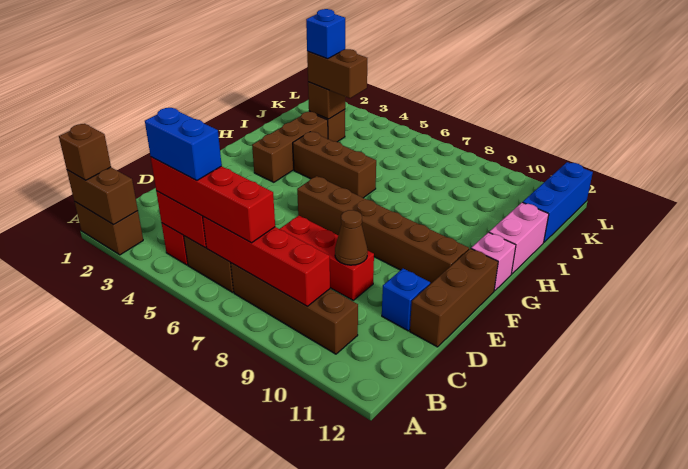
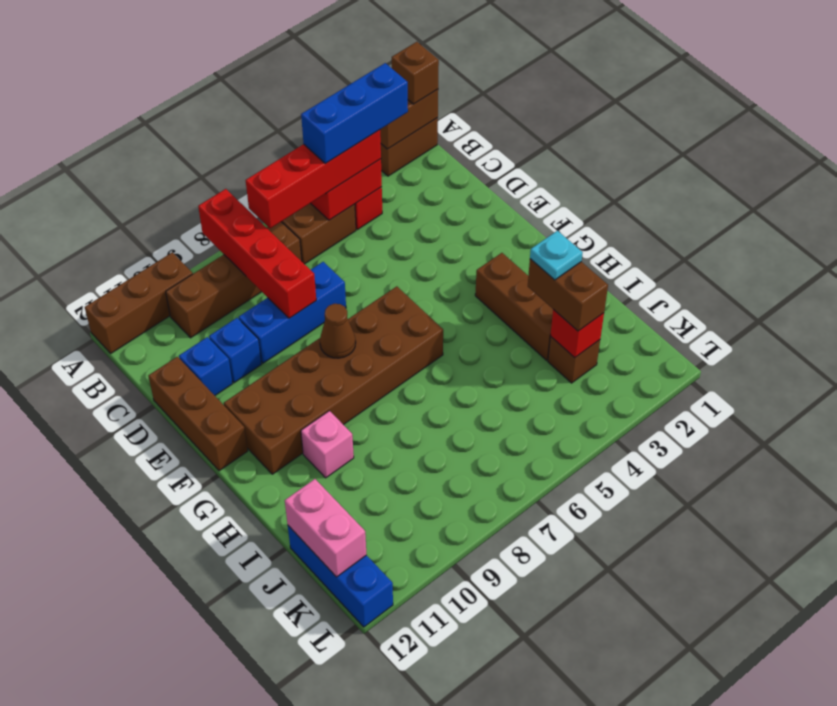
blue 1x2 brick [145,108,222,181] -> blue 1x3 brick [301,63,408,164]
red 1x4 brick [203,217,330,306] -> red 1x4 brick turned to [198,189,316,318]
red 1x3 brick [280,216,374,300] -> blue 1x3 brick [239,262,346,363]
brown 1x1 cone [335,210,368,265] -> brown 1x1 cone moved to [320,304,356,358]
brown 1x6 brick [297,176,469,284] -> brown 2x6 brick [224,286,443,474]
pink 1x1 brick [471,232,516,291] -> pink 1x1 brick moved to [301,411,354,478]
brown 1x3 brick [293,132,376,198] -> brown 1x3 brick moved to [85,252,193,353]
pink 1x2 brick [489,202,549,274] -> pink 1x2 brick moved to [285,479,366,577]
none -> cyan 1x1 plate [530,231,583,280]
brown 1x1 brick [308,82,345,119] -> red 1x1 brick [550,310,604,358]
brown 1x2 brick [307,49,367,98] -> brown 1x2 brick turned to [528,259,608,331]
blue 1x1 brick [306,9,345,59] -> blue 1x1 brick moved to [209,318,262,383]

